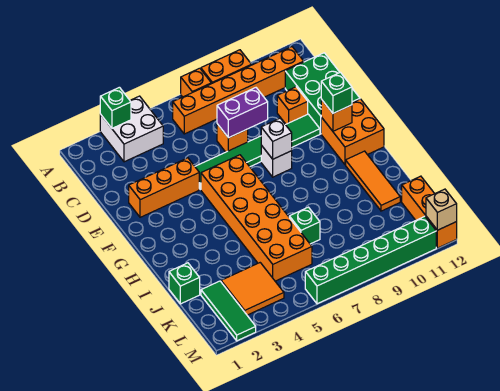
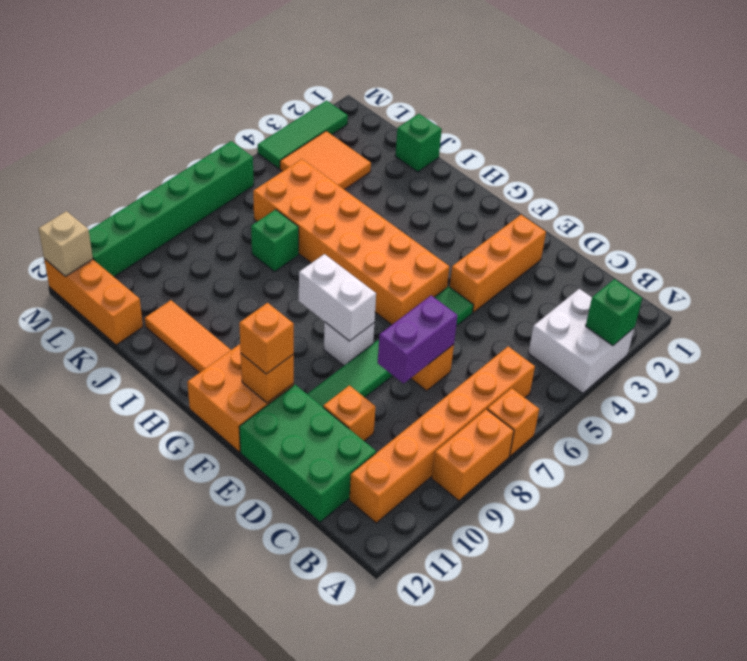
white 1x1 brick [261,118,292,159] -> white 1x2 brick [299,254,376,341]
green 1x1 brick [321,72,352,113] -> orange 1x1 brick [239,303,294,374]
green 1x3 tile [201,281,256,341] -> green 1x3 tile turned to [258,101,348,169]

